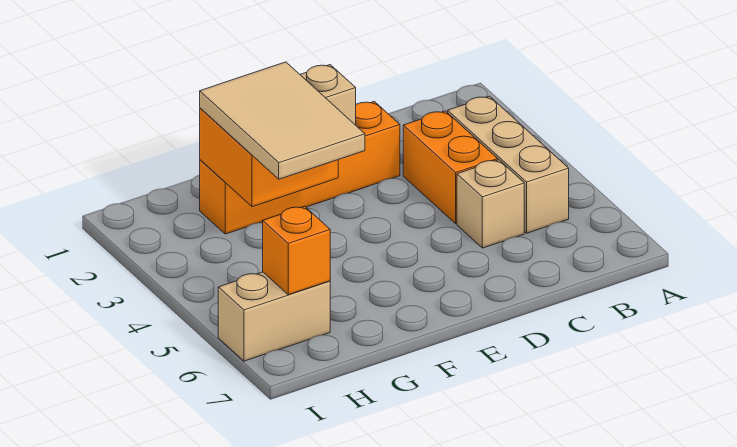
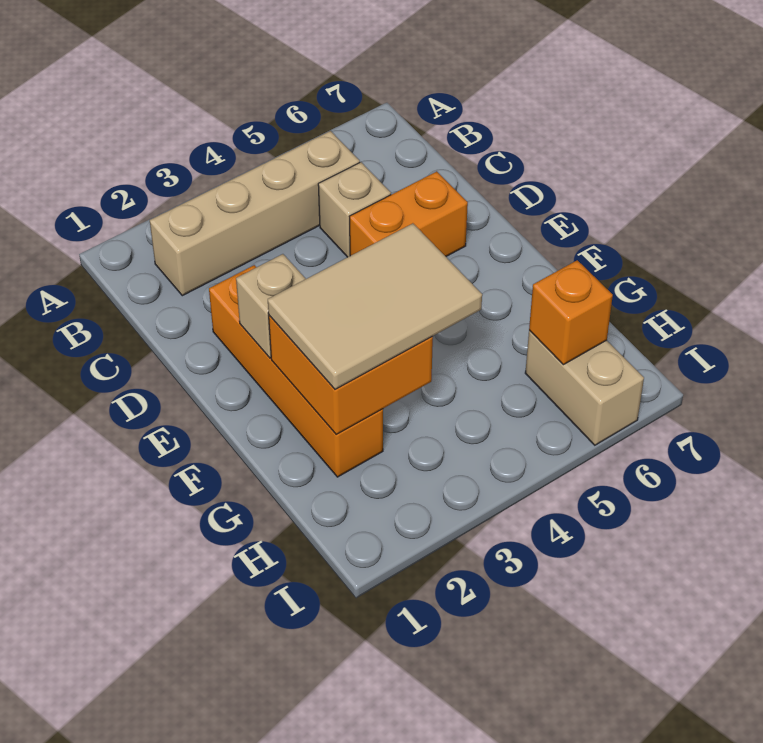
tan 1x3 brick [448,96,569,233] -> tan 1x4 brick [150,131,360,296]
orange 1x2 brick [403,111,498,224] -> orange 1x2 brick moved to [350,171,468,256]

